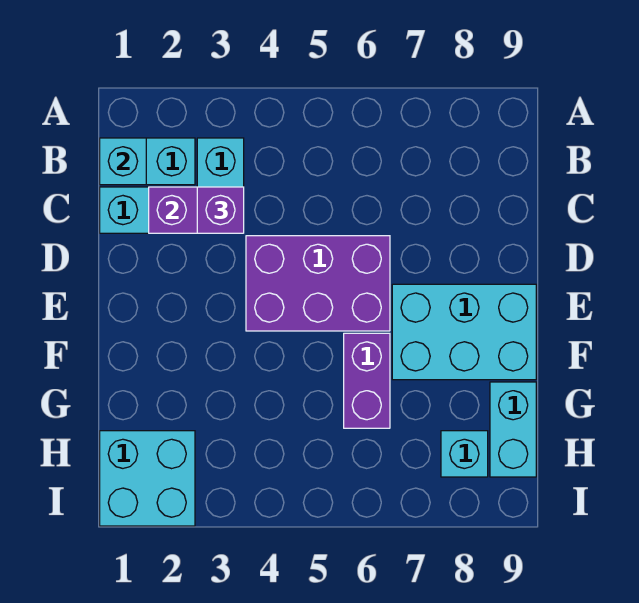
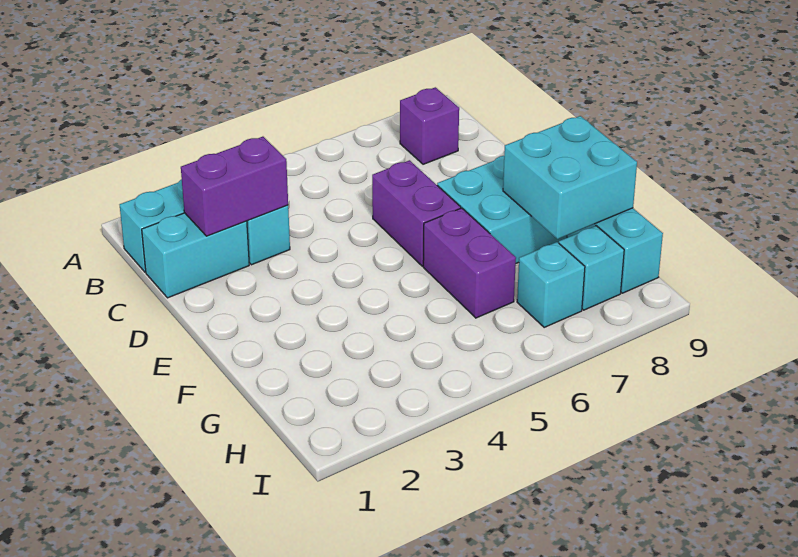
cyan 1x1 brick [100,138,146,185] -> cyan 1x1 brick moved to [517,242,585,327]
purple 1x1 brick [197,187,244,233] -> purple 1x1 brick moved to [400,87,459,164]
purple 2x3 brick [246,236,390,331] -> purple 1x2 brick [372,160,461,266]
cyan 2x2 brick [100,431,195,526] -> cyan 2x2 brick moved to [503,116,637,239]

